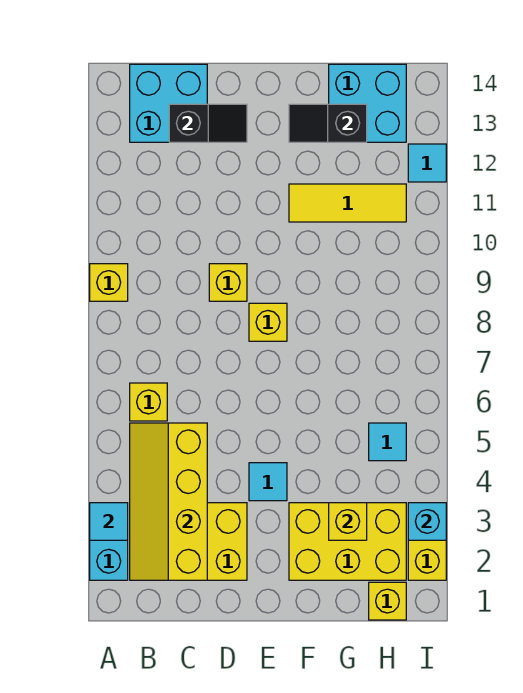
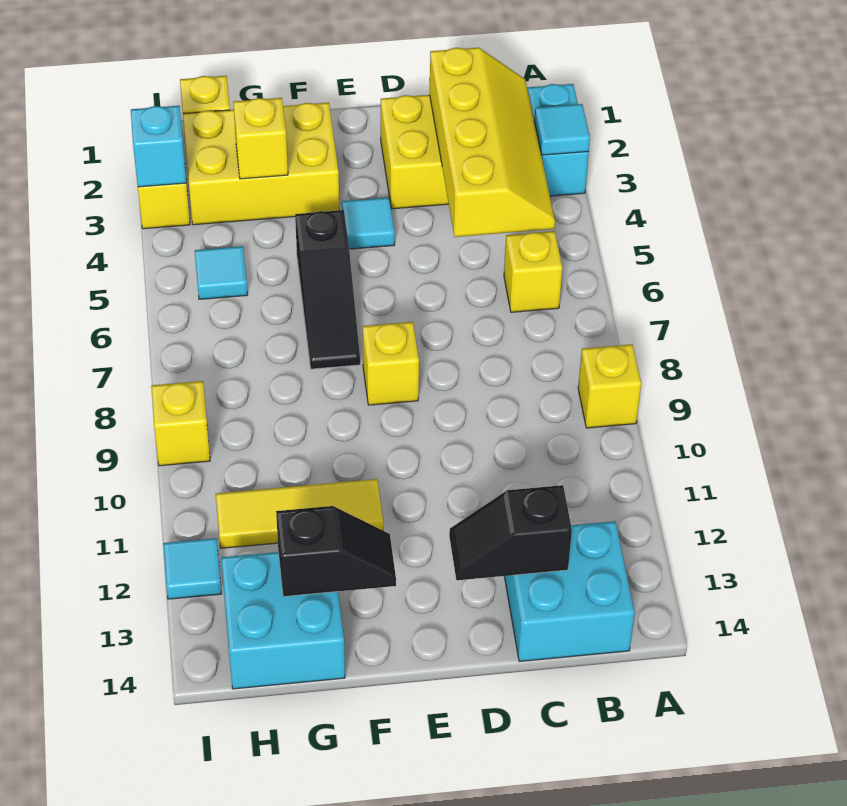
yellow 1x1 brick [209,264,247,301] -> yellow 1x1 brick moved to [151,381,210,466]
none -> black 1x3 slope [295,210,360,369]

